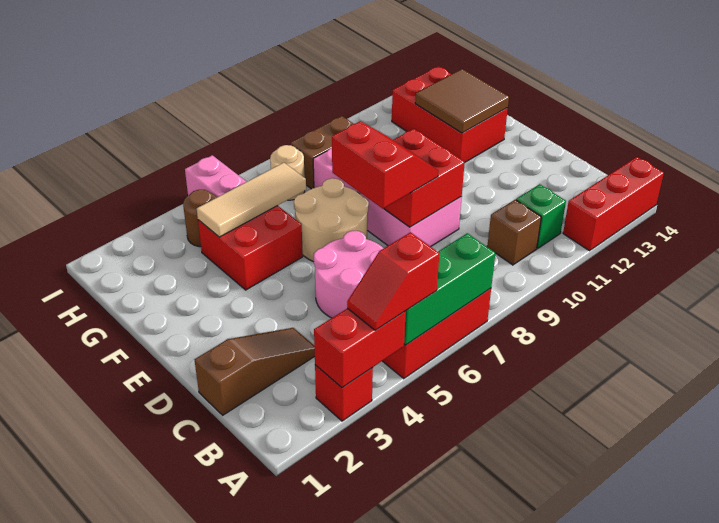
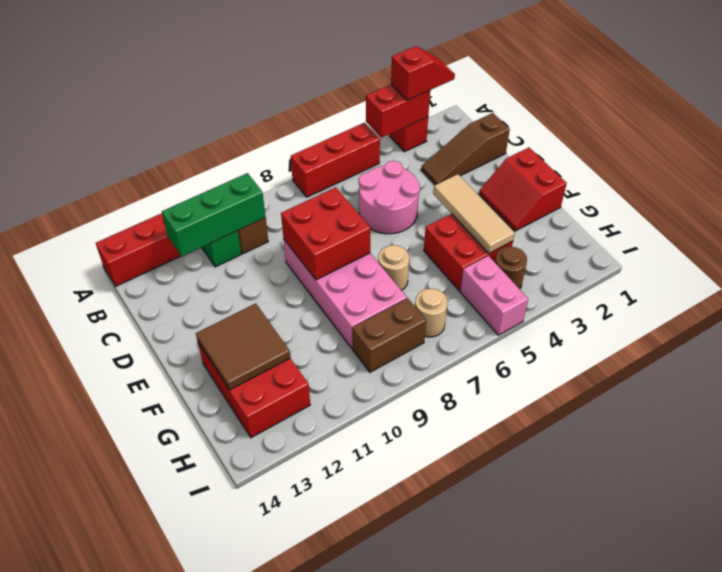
red 1x2 slope [347,232,439,330] -> red 1x2 slope moved to [391,46,455,100]
green 1x3 brick [404,233,495,345] -> green 1x3 brick moved to [162,173,266,257]
red 2x2 slope [332,121,438,209] -> red 2x2 slope moved to [479,148,567,231]
tan 2x2 round brick [294,178,369,262] -> tan 1x1 round brick [378,245,409,291]
tan 1x3 tile [197,163,306,237] -> tan 1x3 tile turned to [433,174,515,253]

